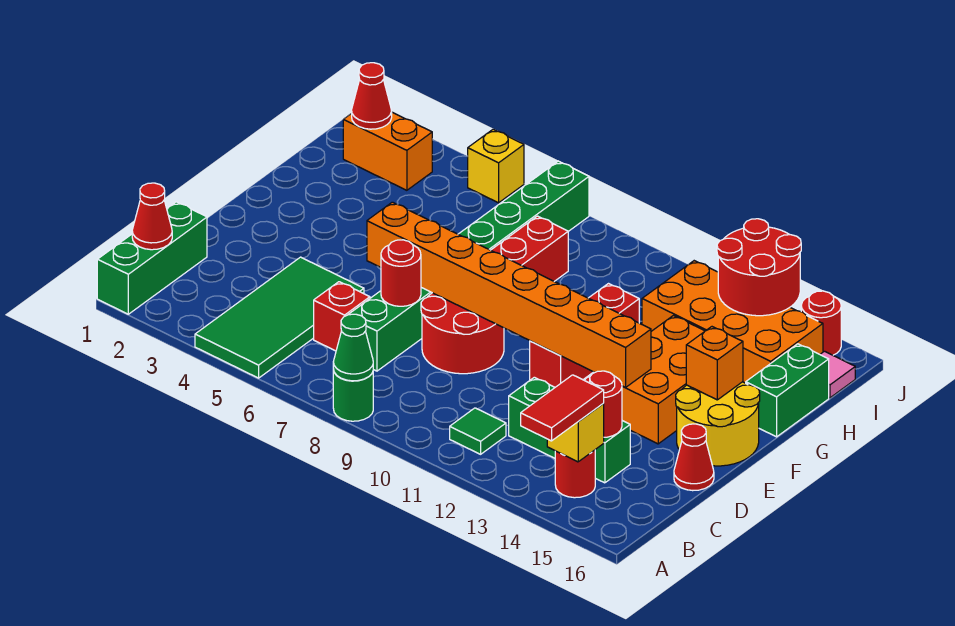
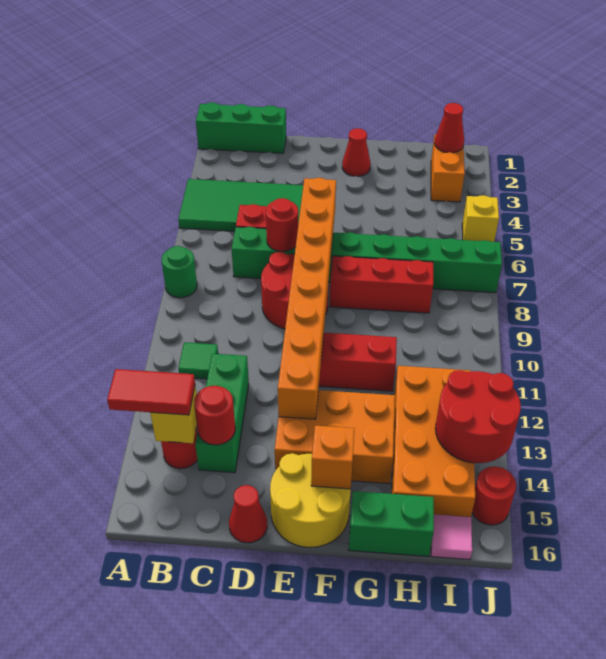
green 1x1 cone [333,314,373,381] -> none
red 1x1 cone [132,183,172,250] -> red 1x1 cone moved to [342,128,371,176]

